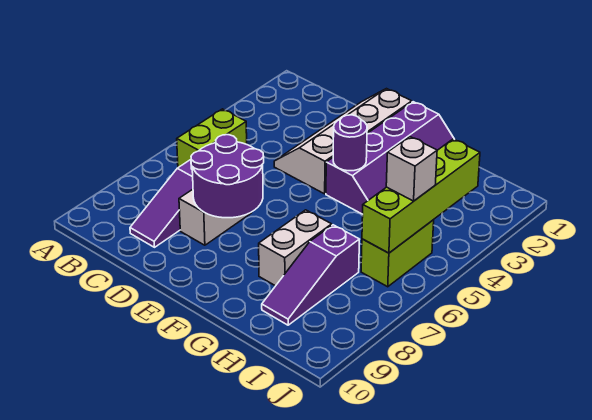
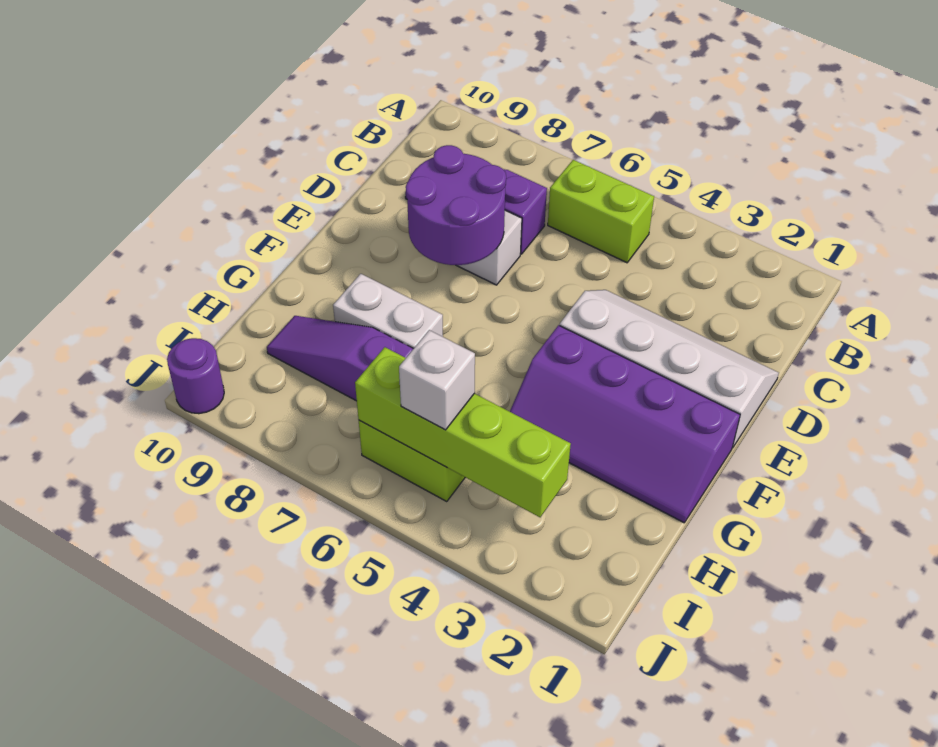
purple 1x1 round brick [333,115,367,171] -> purple 1x1 round brick moved to [167,338,224,414]

